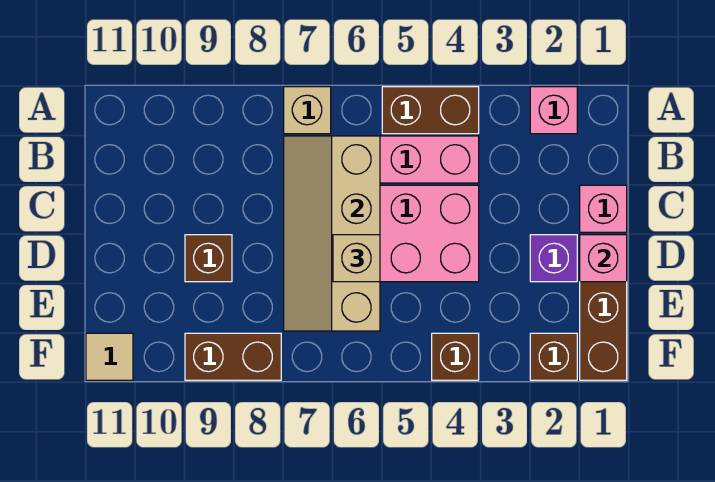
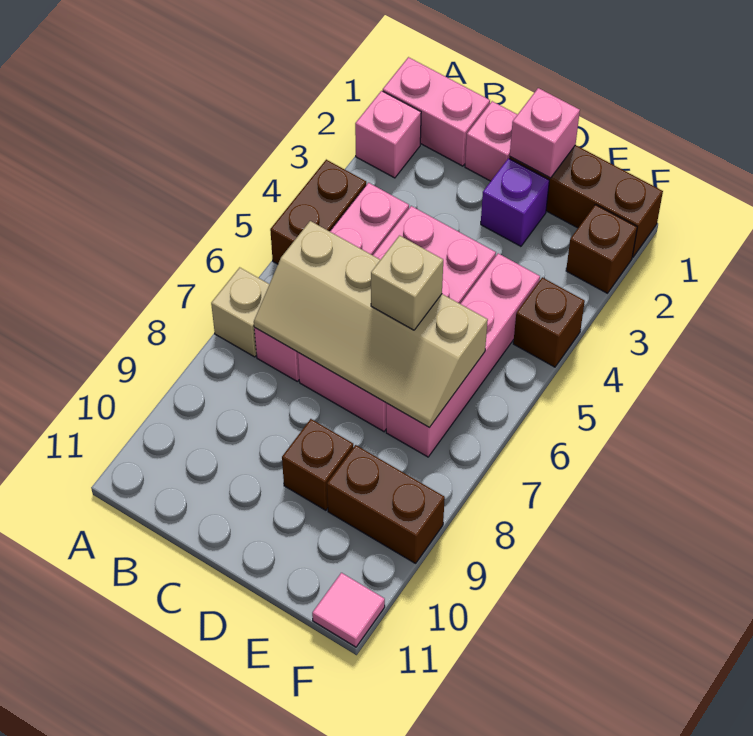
none -> pink 1x2 brick [383,57,490,166]
none -> pink 1x4 brick [386,253,540,457]
brown 1x2 brick [185,333,281,380] -> brown 1x2 brick turned to [327,445,445,563]
tan 1x1 tile [86,333,133,380] -> pink 1x1 tile [312,573,385,647]

